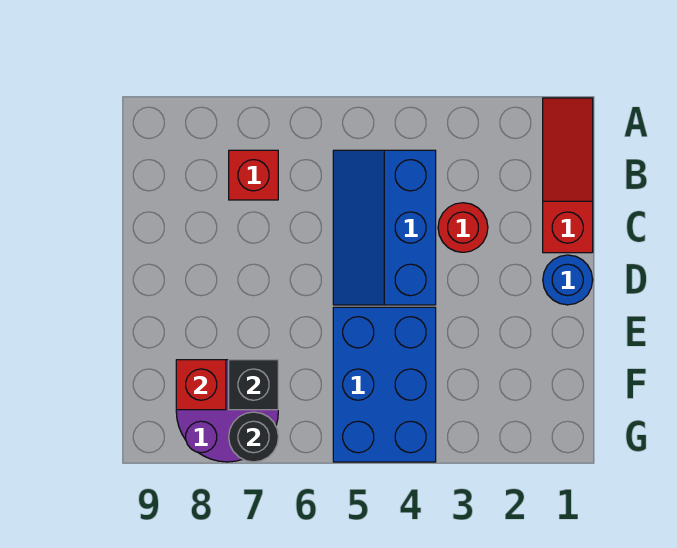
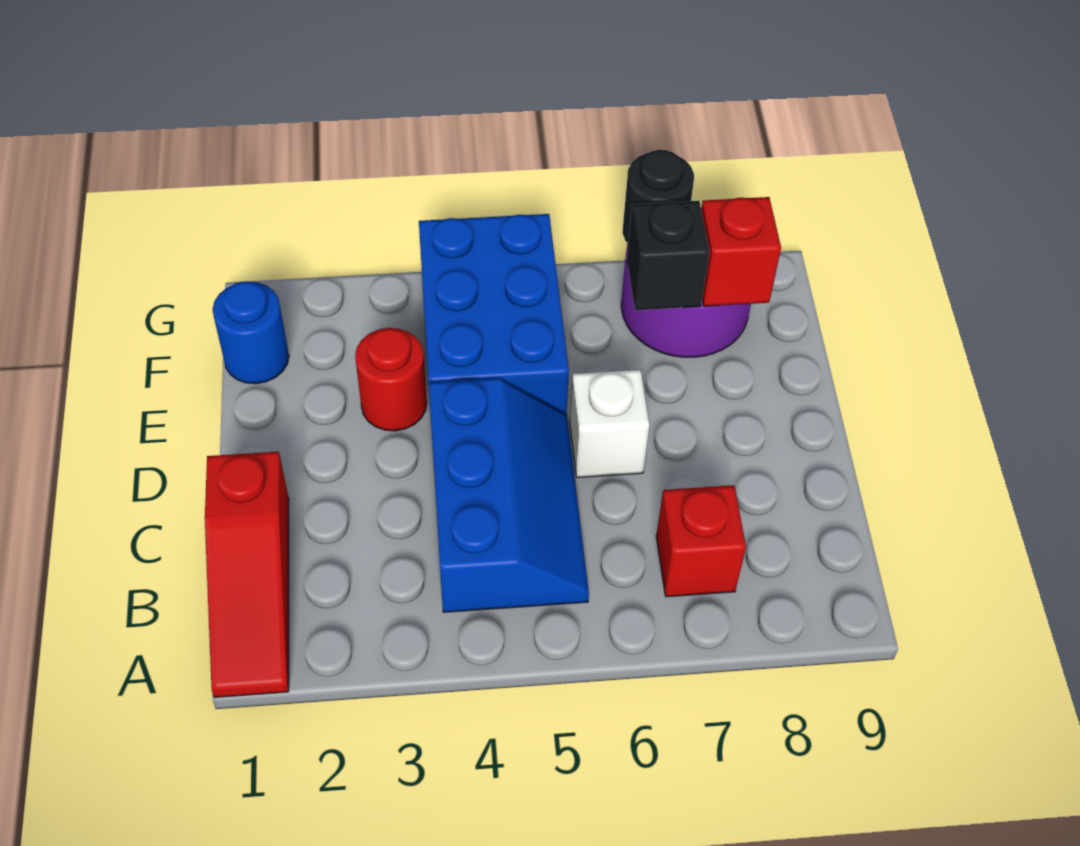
red 1x1 round brick [438,203,488,252] -> red 1x1 round brick moved to [355,328,427,431]
blue 1x1 round brick [543,255,593,305] -> blue 1x1 round brick moved to [213,282,289,384]
none -> white 1x1 brick [570,370,649,478]

